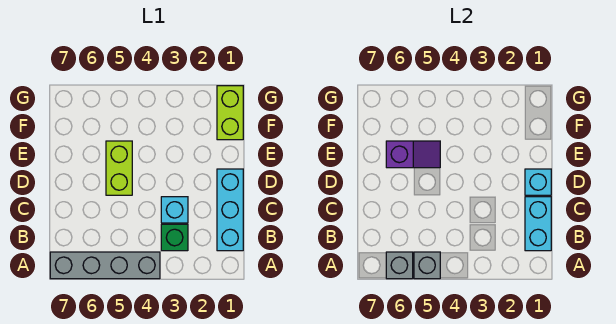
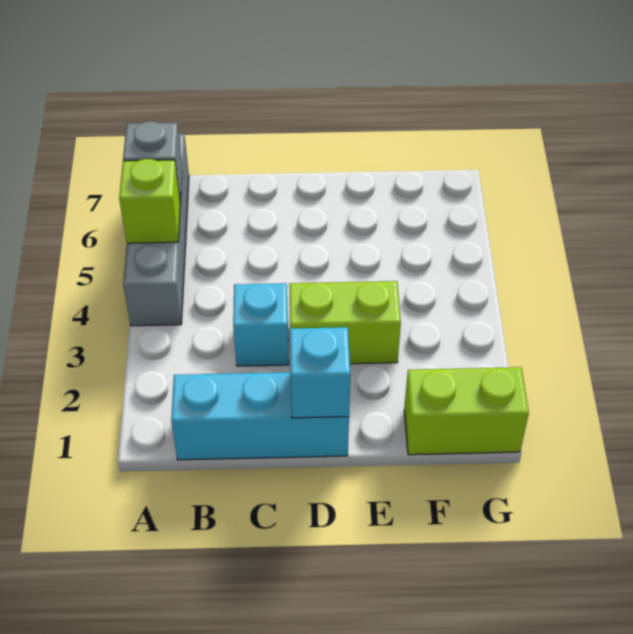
grey 1x1 brick [414,252,440,279] -> lime 1x1 brick [119,159,180,243]
cyan 1x2 brick [525,197,551,251] -> none
green 1x1 brick [161,224,188,251] -> none
lime 1x2 brick [106,141,132,195] -> lime 1x2 brick moved to [289,281,401,364]
purple 1x2 slope [386,141,440,168] -> none

